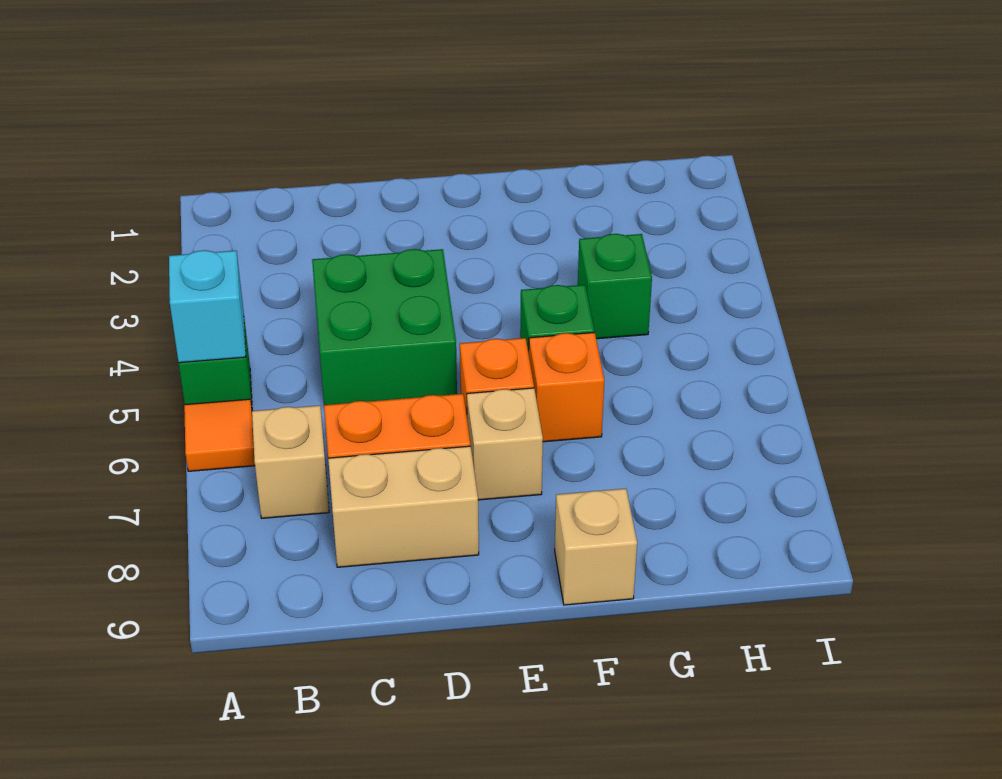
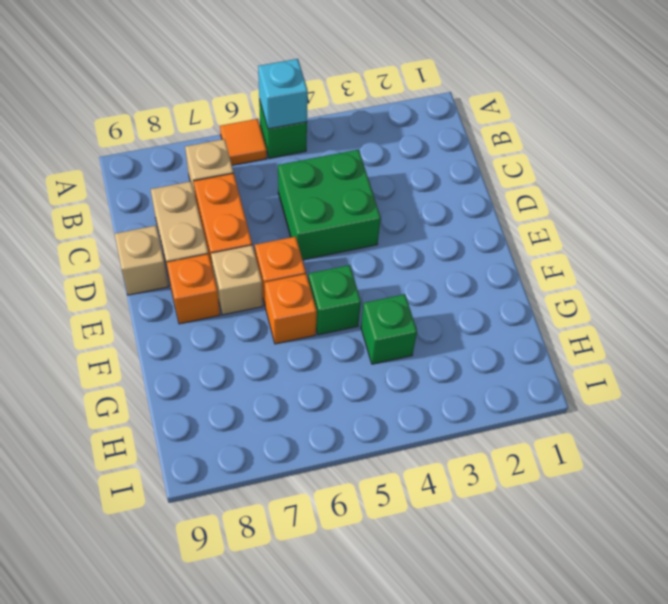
none -> orange 1x1 brick [167,254,220,324]
tan 1x1 brick [555,489,637,605] -> tan 1x1 brick moved to [115,226,169,295]

